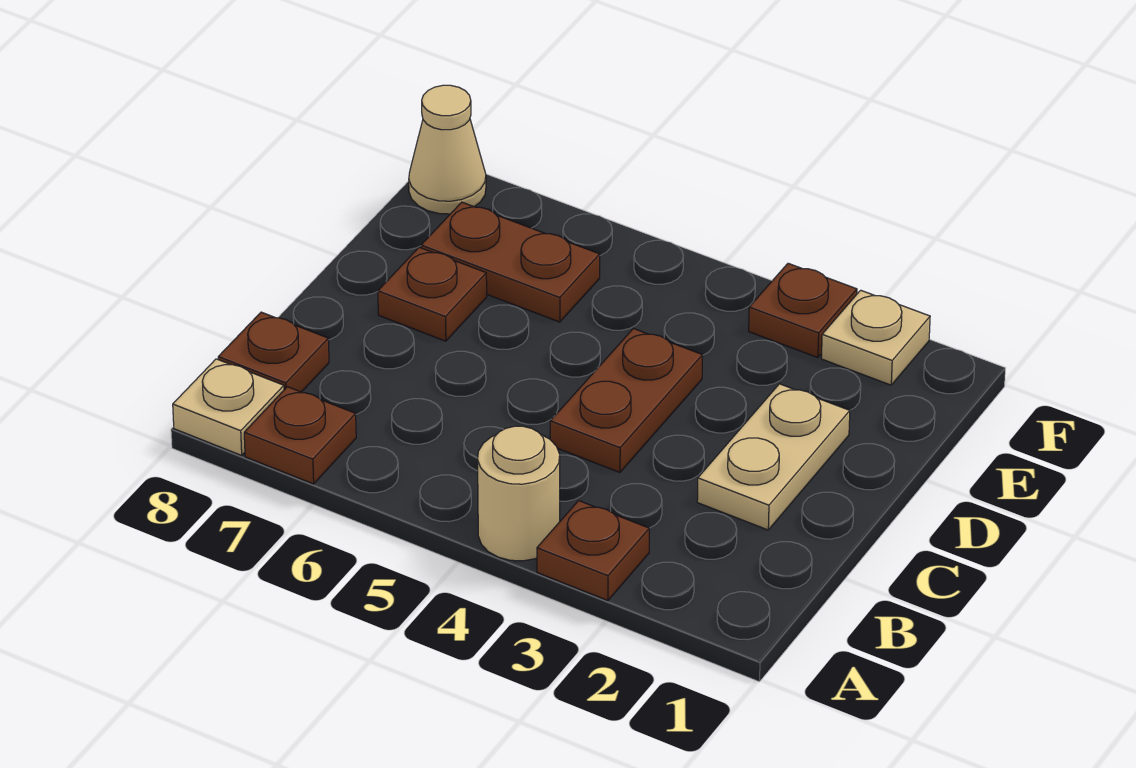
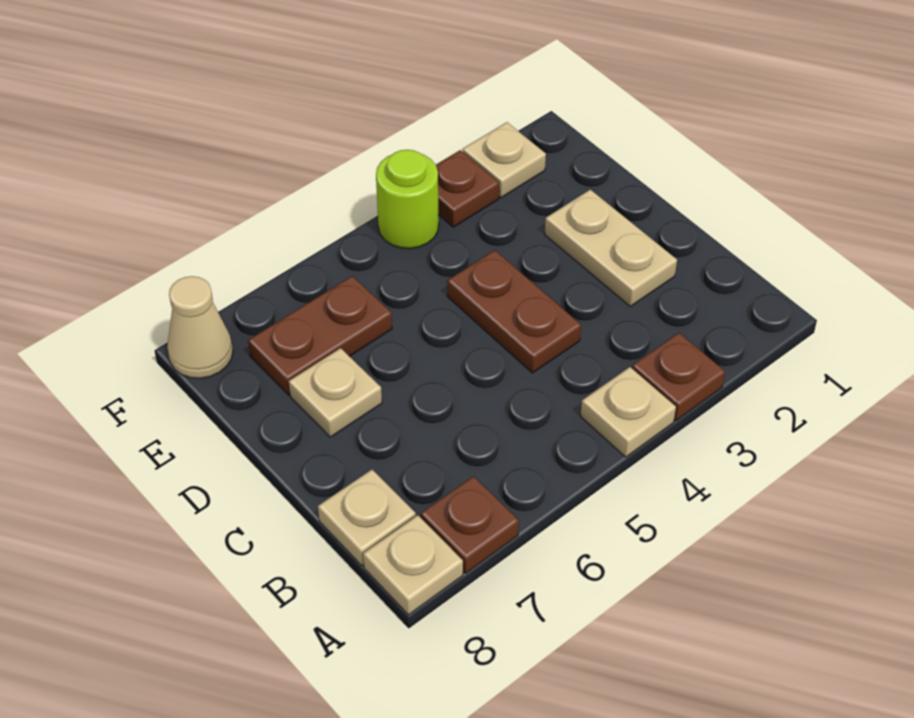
tan 1x1 round brick [478,426,560,561] -> tan 1x1 plate [581,367,676,457]
brown 1x1 plate [218,312,329,392] -> tan 1x1 plate [318,470,416,566]
brown 1x1 plate [378,247,487,341] -> tan 1x1 plate [289,348,382,437]
none -> lime 1x1 round brick [376,150,439,249]

